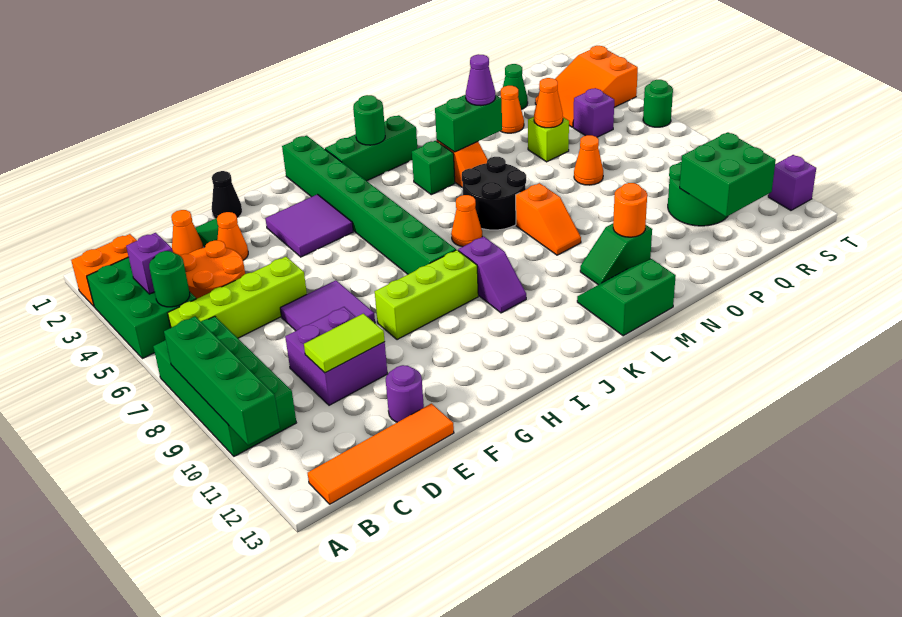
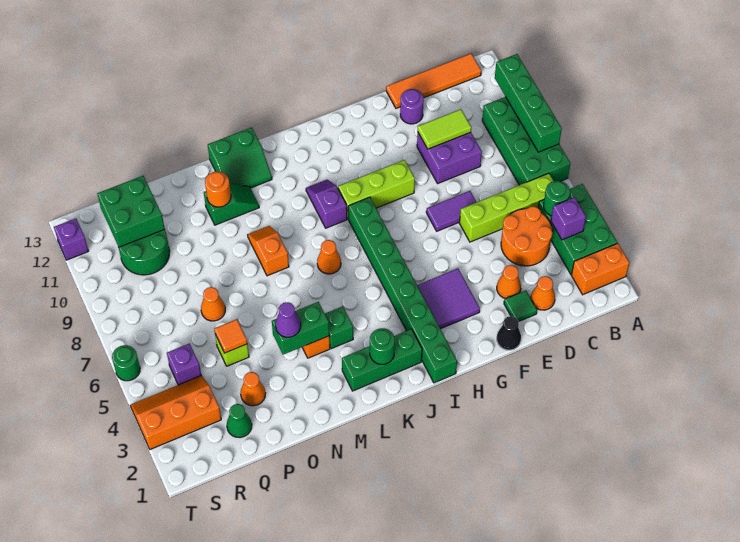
purple 2x2 tile [280,280,375,331] -> purple 1x2 tile [426,191,476,231]
black 2x2 round brick [462,157,526,230] -> none
orange 1x1 cone [534,78,563,128] -> orange 1x1 tile [214,319,247,353]
orange 2x3 slope [535,46,638,127] -> orange 2x3 slope turned to [131,375,221,449]

